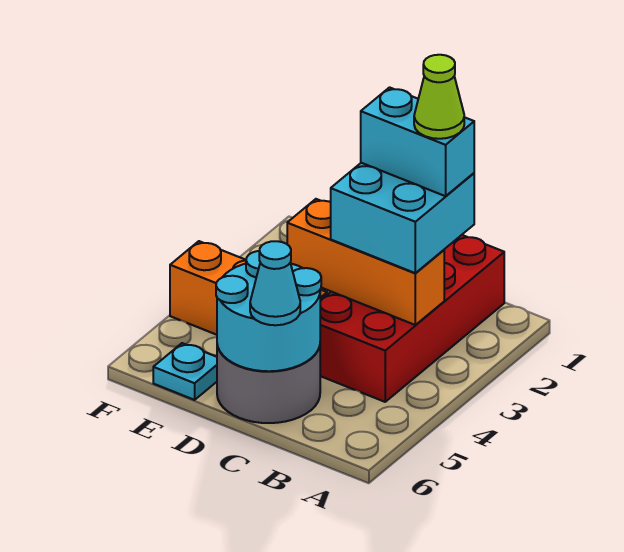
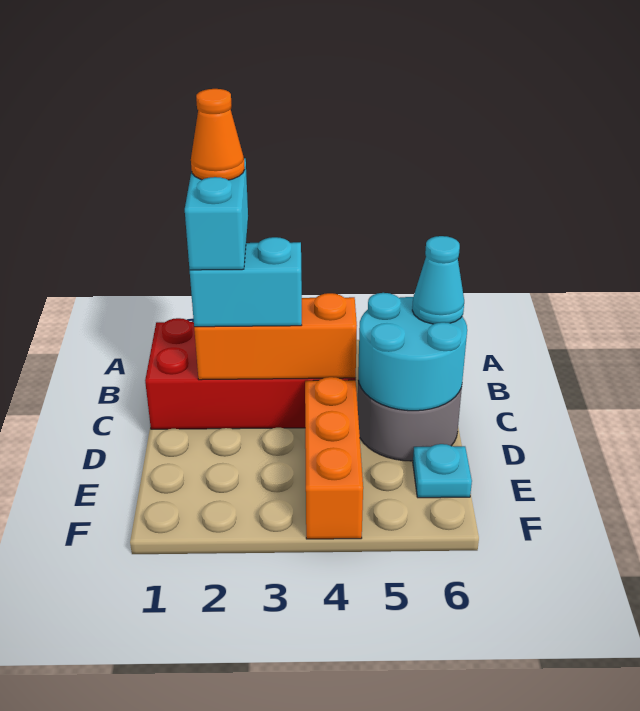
cyan 2x2 brick [331,163,474,273] -> cyan 1x2 brick [190,237,302,327]
lime 1x1 cone [414,55,464,139] -> orange 1x1 cone [191,89,245,180]
orange 1x3 brick [287,199,444,325] -> orange 1x3 brick turned to [194,293,357,380]

